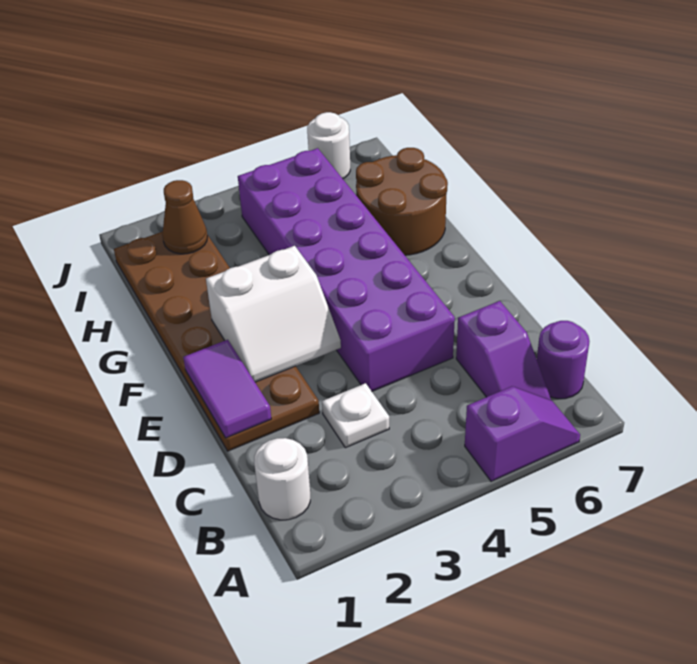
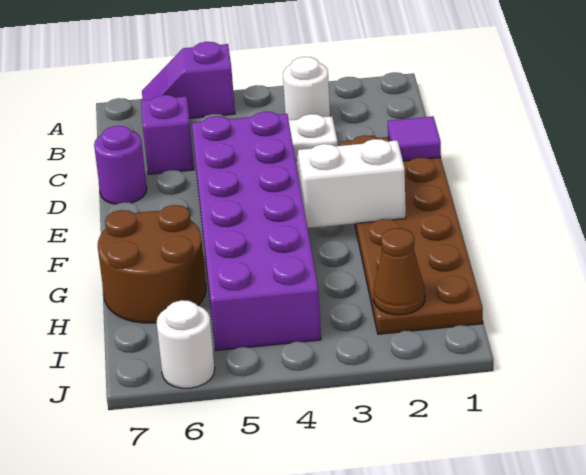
white 1x1 round brick [254,438,310,520] -> white 1x1 round brick moved to [283,57,330,120]
purple 1x1 round brick [537,321,590,399] -> purple 1x1 round brick moved to [94,126,147,204]
purple 1x2 tile [183,340,271,438] -> purple 1x1 tile [388,116,441,161]

